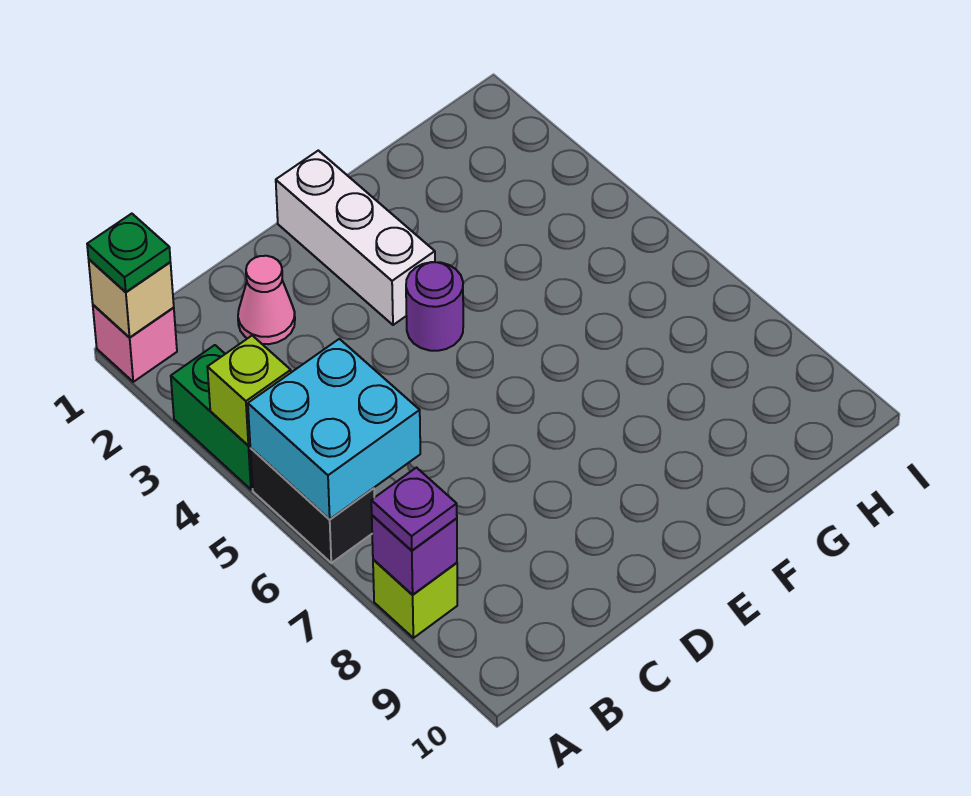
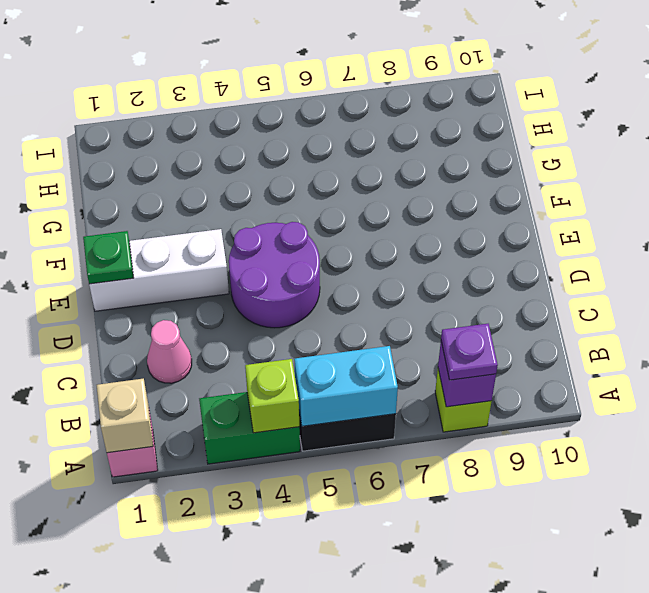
green 1x1 plate [87,214,170,292] -> green 1x1 plate moved to [83,231,133,284]
cyan 2x2 brick [248,339,420,519] -> cyan 1x2 brick [294,346,398,426]
purple 1x1 round brick [406,262,463,351] -> purple 2x2 round brick [229,222,320,328]

